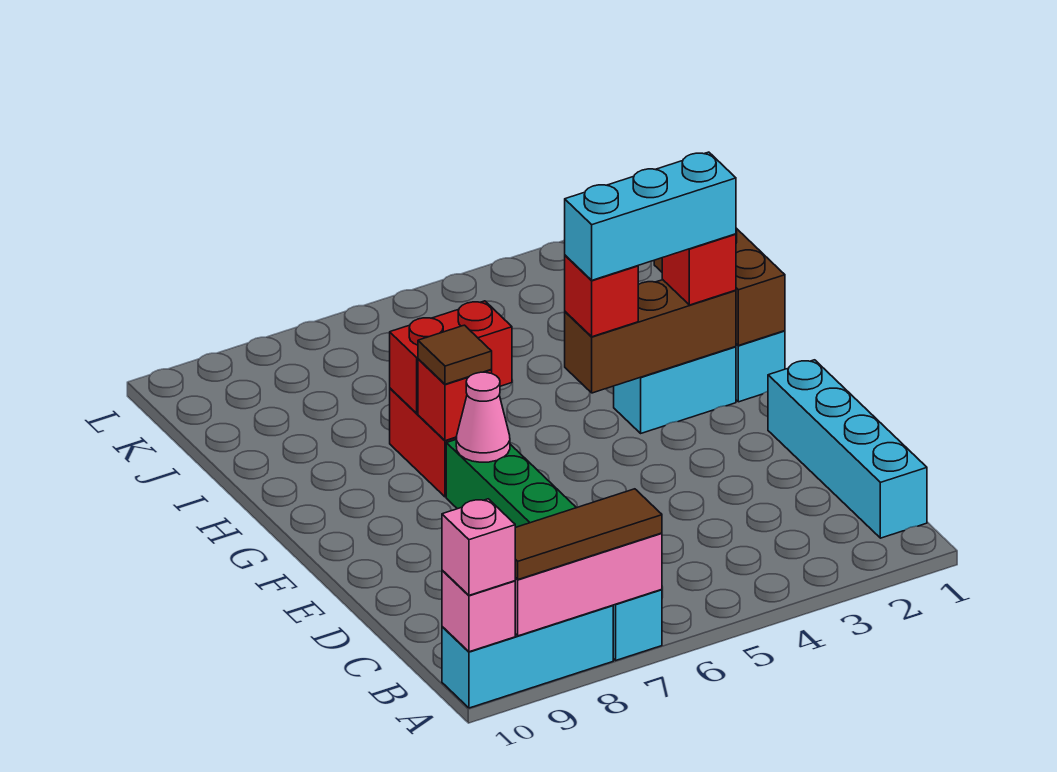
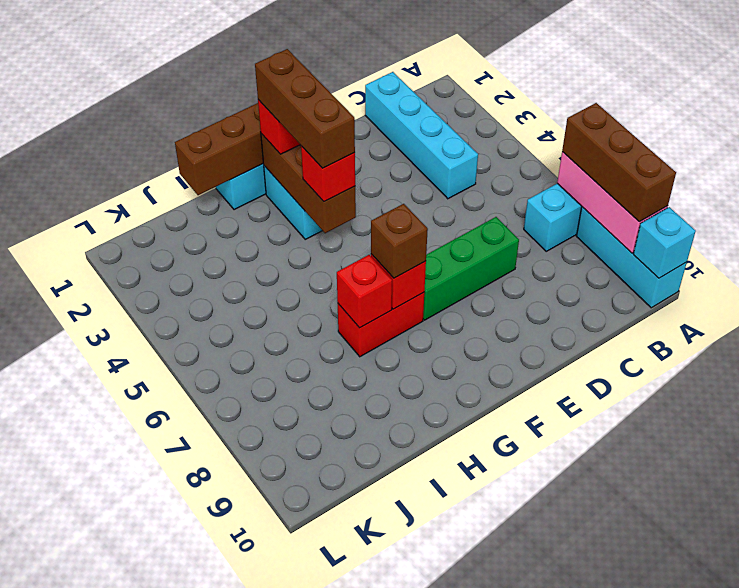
brown 1x3 tile [515,489,662,579] -> brown 1x3 brick [562,103,676,222]
pink 1x1 brick [442,570,515,652] -> cyan 1x1 brick [633,207,696,278]
pink 1x1 brick [442,499,515,595] -> none
cyan 1x4 brick [768,360,927,538] -> cyan 1x4 brick turned to [365,72,478,199]
pink 1x1 cone [456,372,510,462] -> none
cyan 1x3 brick [565,152,736,280] -> brown 1x3 brick [255,49,355,168]
brown 1x1 tile [418,325,492,384] -> brown 1x1 brick [371,204,428,278]
red 1x2 brick [390,301,512,413] -> red 1x1 brick [337,255,392,328]

